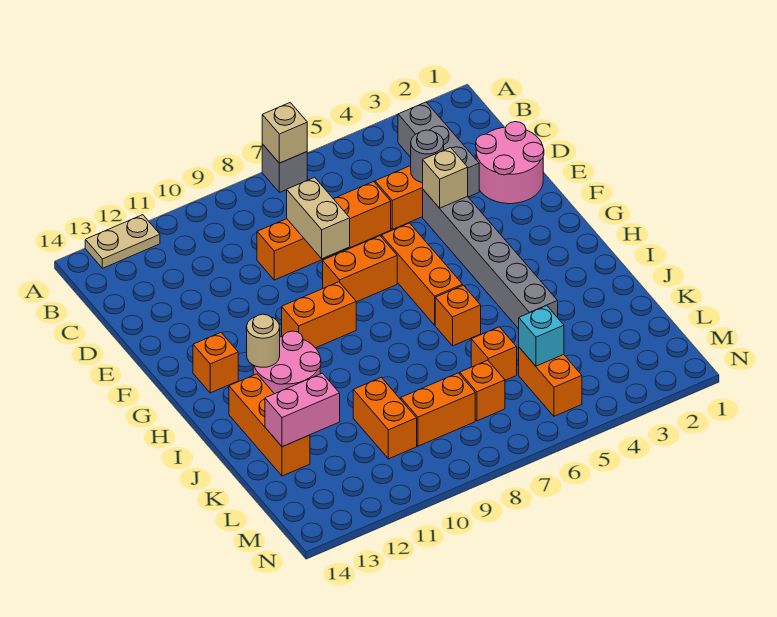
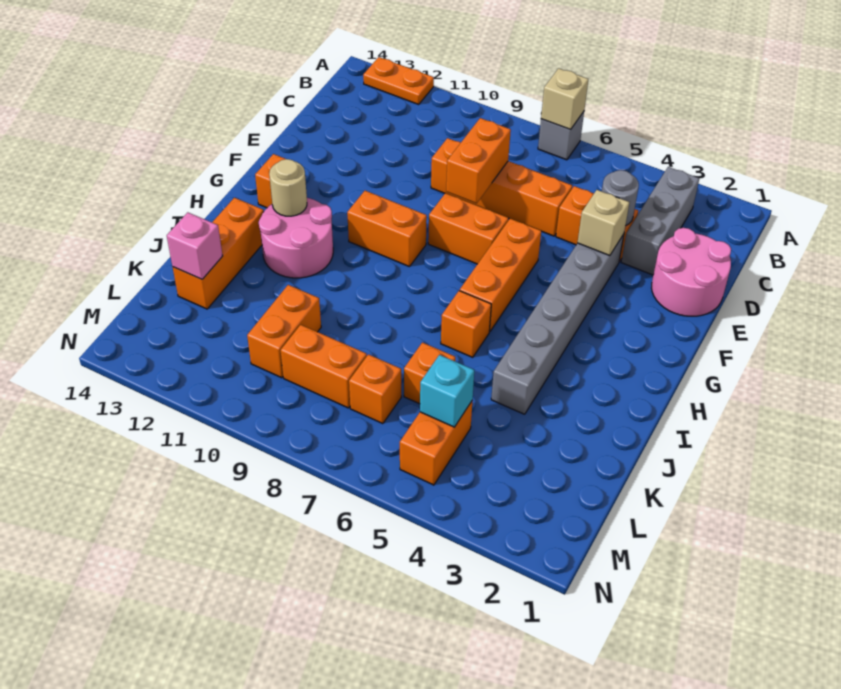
tan 1x2 plate [85,215,160,268] -> orange 1x2 plate [363,57,434,104]
tan 1x2 brick [287,177,350,259] -> orange 1x2 brick [446,118,511,203]
pink 1x2 brick [265,373,340,447] -> pink 1x1 brick [167,212,223,279]

